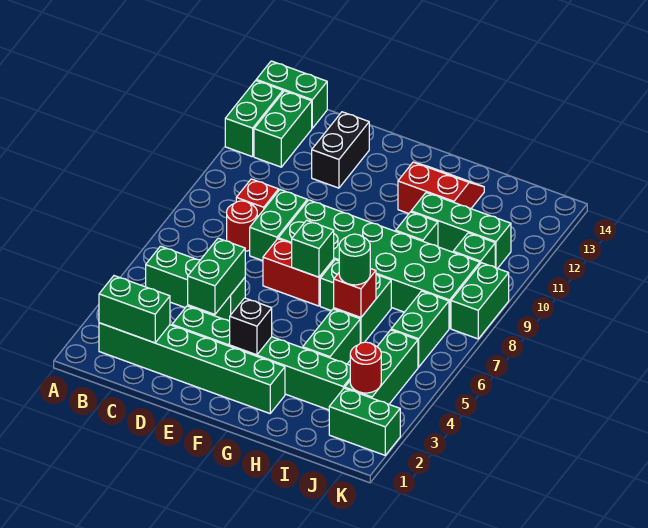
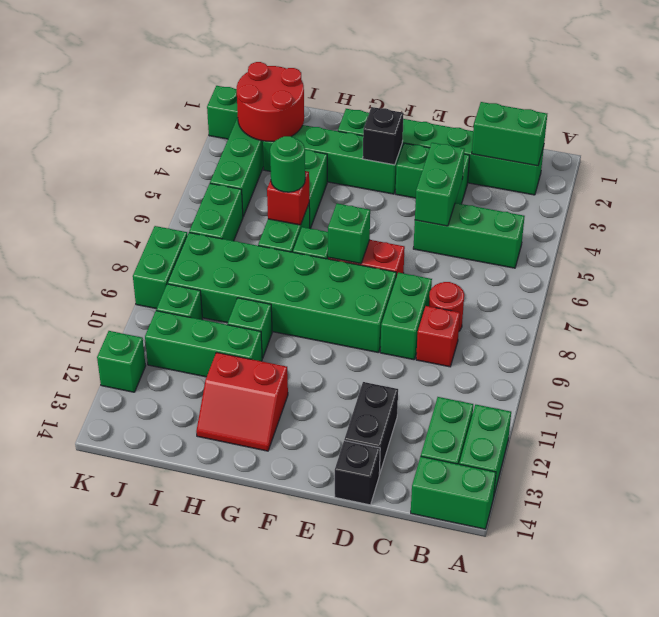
none -> black 1x1 brick [335,441,380,505]
red 1x1 round brick [350,342,381,393] -> red 2x2 round brick [237,62,304,141]
none -> green 1x1 brick [97,331,146,392]

